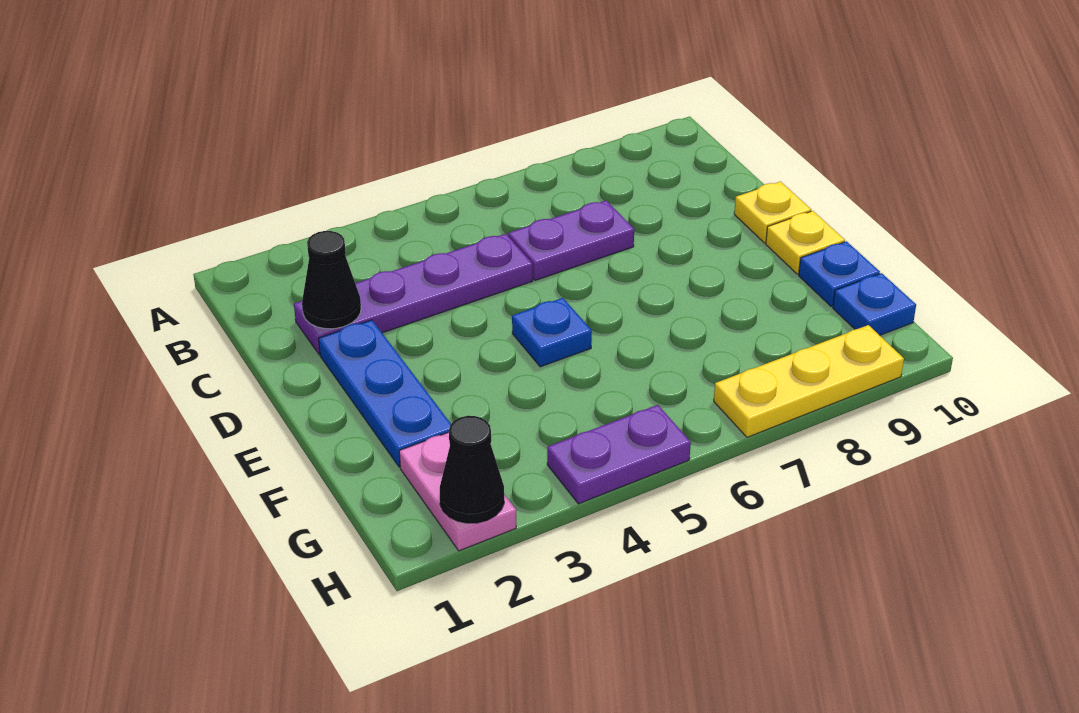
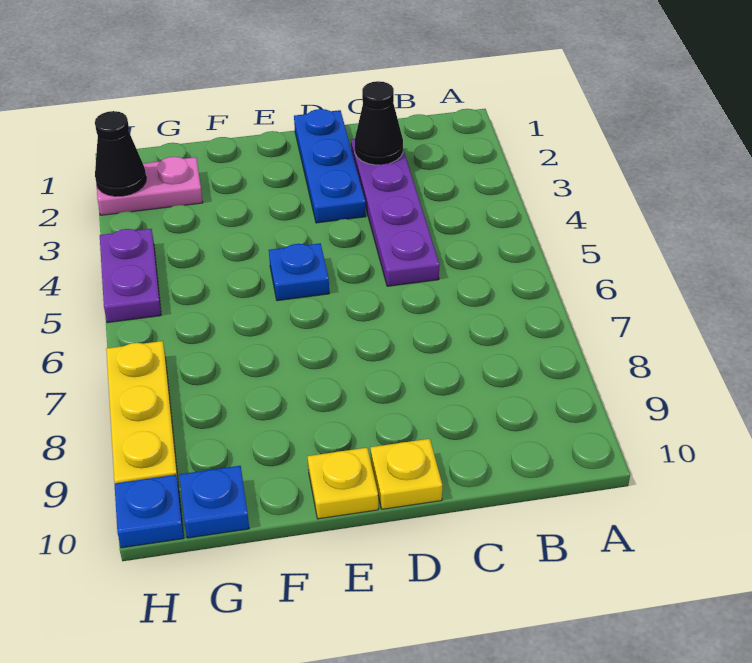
purple 1x2 plate [508,201,634,280] -> none
blue 1x3 plate [318,320,451,467] -> blue 1x3 plate turned to [294,109,366,223]
blue 1x1 plate [799,241,880,307] -> blue 1x1 plate moved to [115,475,184,548]

